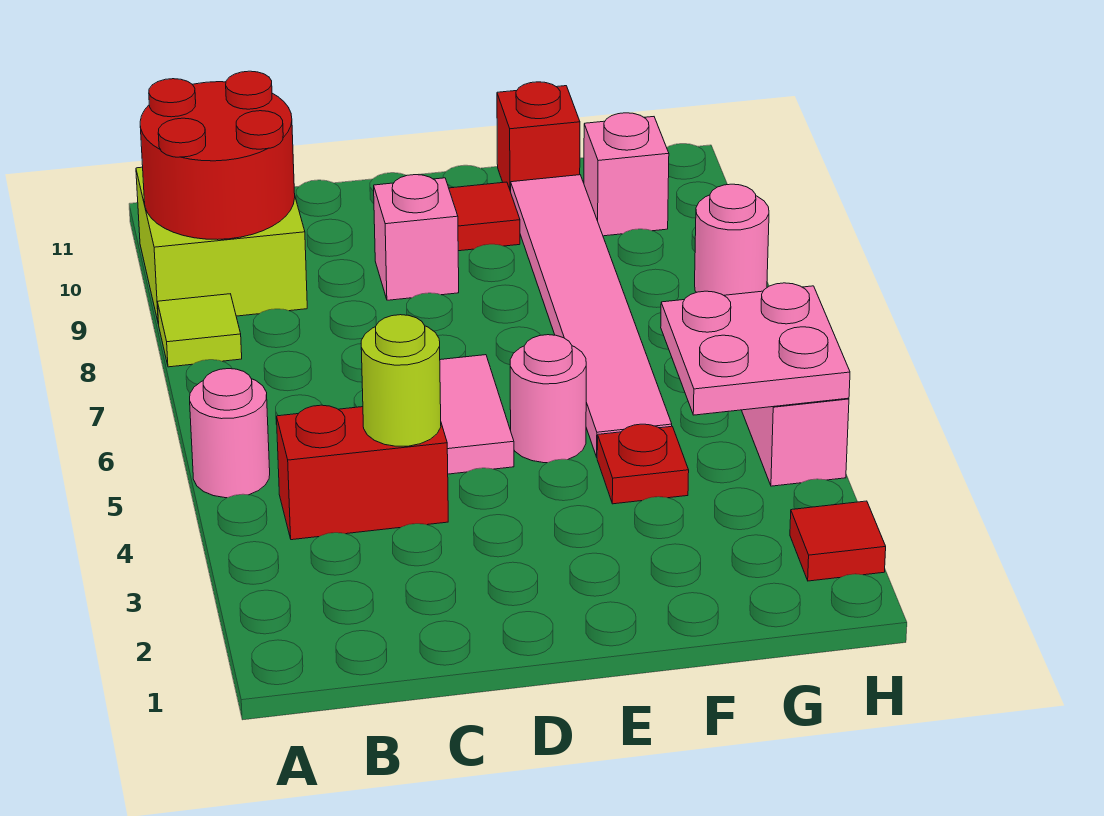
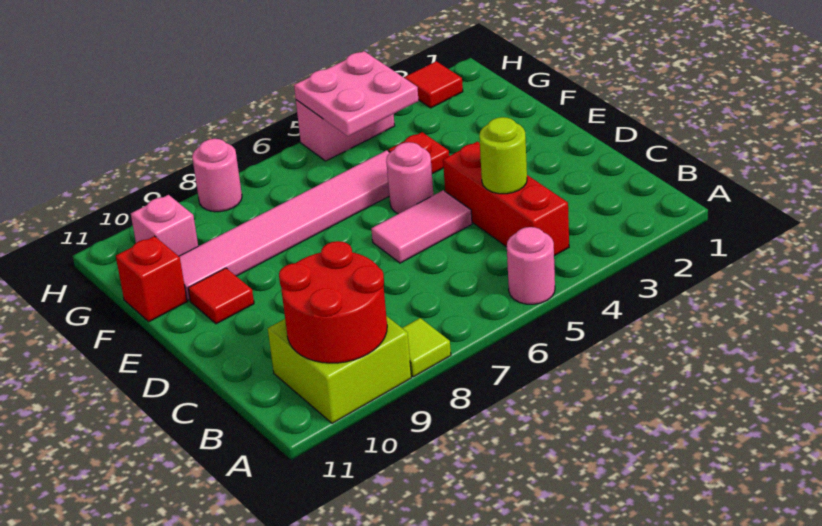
red 1x2 brick [277,405,448,540] -> red 1x3 brick [443,142,569,256]
pink 1x1 brick [374,175,459,300] -> none

